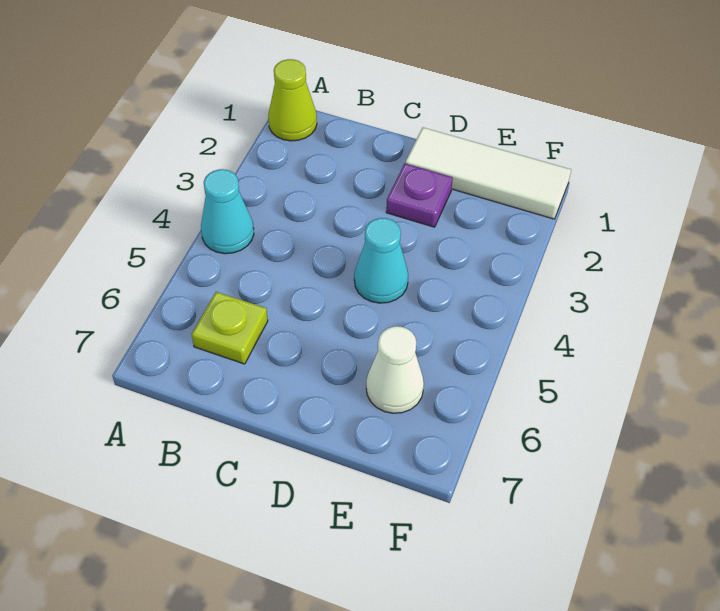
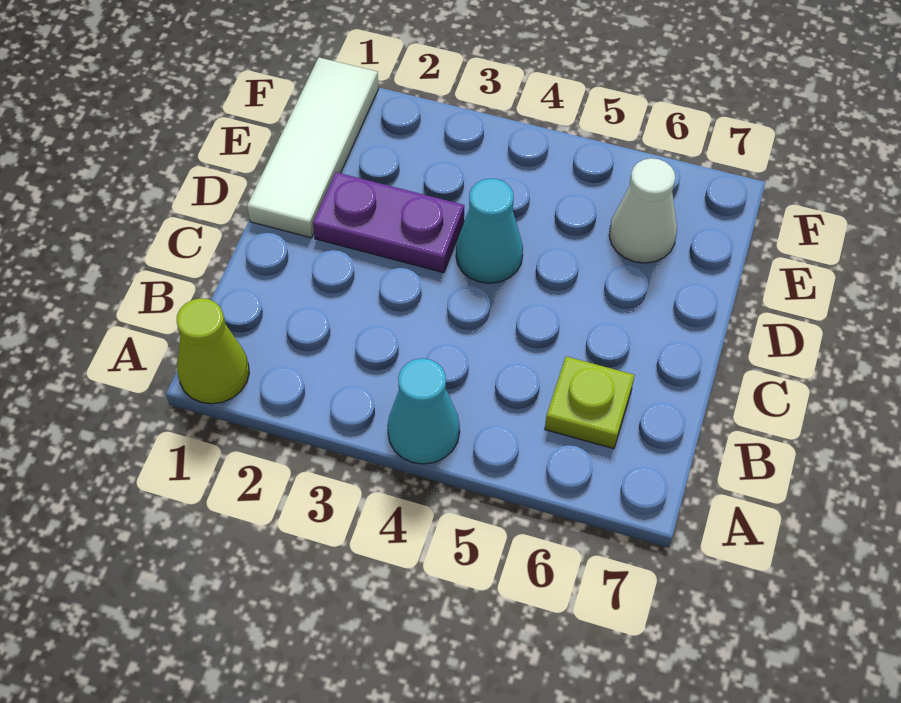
purple 1x1 plate [386,163,453,227] -> purple 1x2 plate [313,172,464,273]

